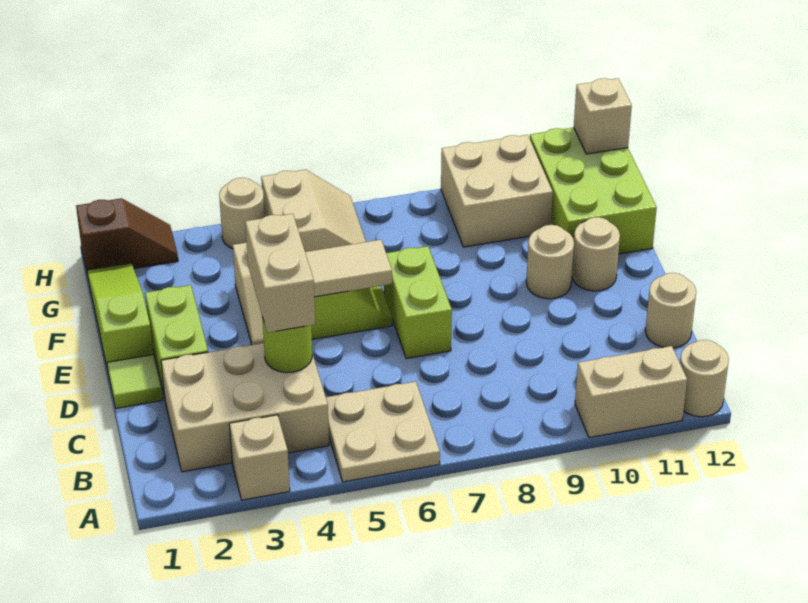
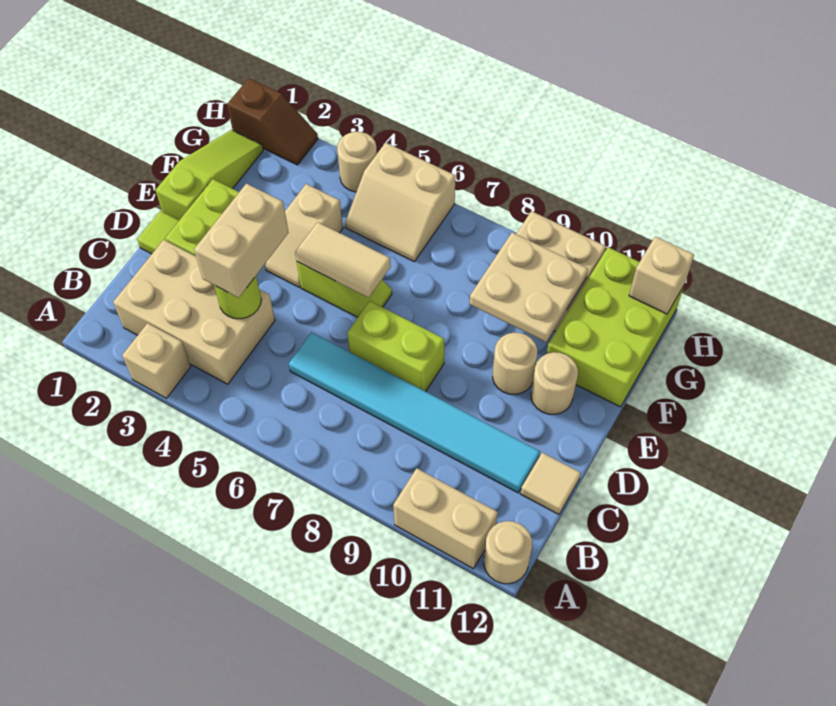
tan 2x2 plate [326,382,440,482] -> tan 2x2 plate moved to [470,232,588,342]
none -> cyan 1x6 tile [289,332,540,493]
tan 1x1 round brick [645,273,696,348] -> tan 1x1 tile [520,453,581,514]
lime 1x2 brick [384,246,452,359] -> lime 1x2 brick turned to [347,301,444,392]
tan 2x2 slope [261,170,366,252] -> tan 2x2 slope turned to [345,143,455,261]

